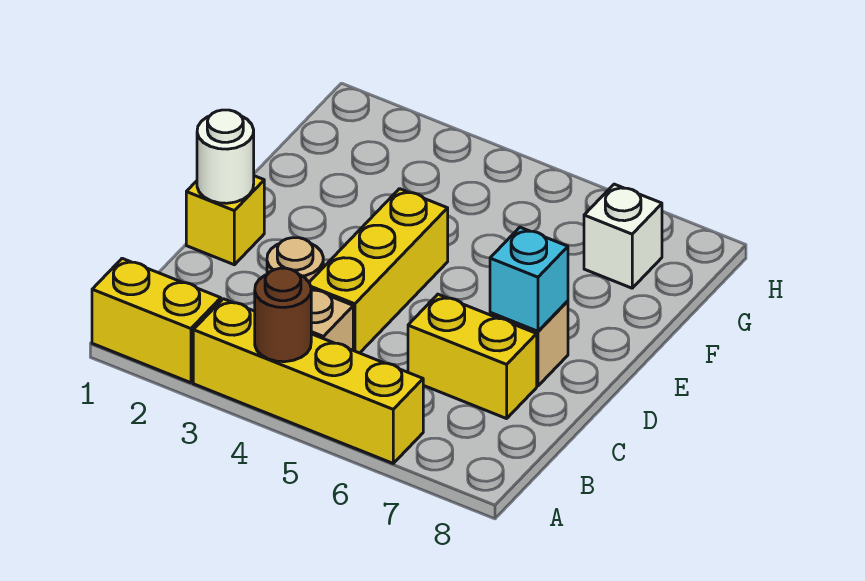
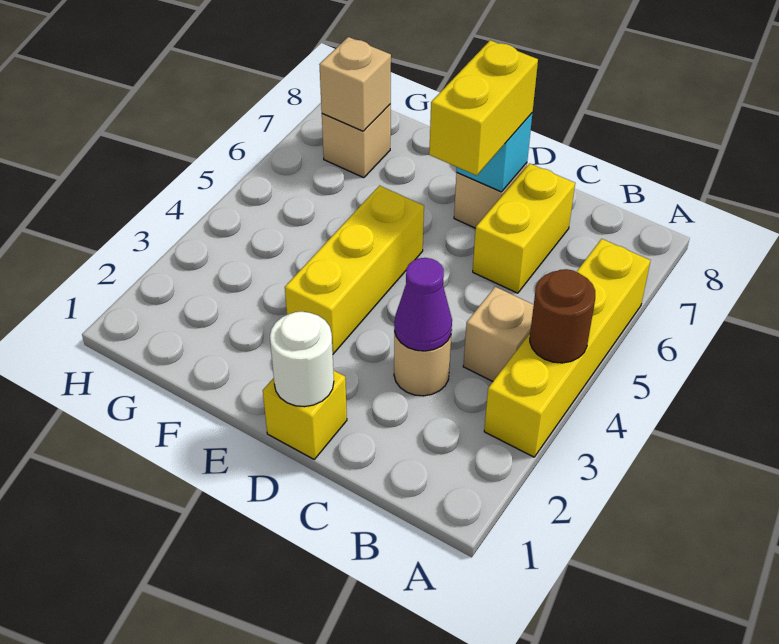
yellow 1x2 brick [92,258,221,383] -> yellow 1x2 brick moved to [429,40,538,176]
none -> purple 1x1 cone [394,258,452,351]
yellow 1x3 brick [309,189,448,353] -> yellow 1x3 brick turned to [285,186,424,354]
white 1x1 brick [584,184,662,288] -> tan 1x1 brick [322,104,391,178]
none -> tan 1x1 brick [319,37,391,131]

